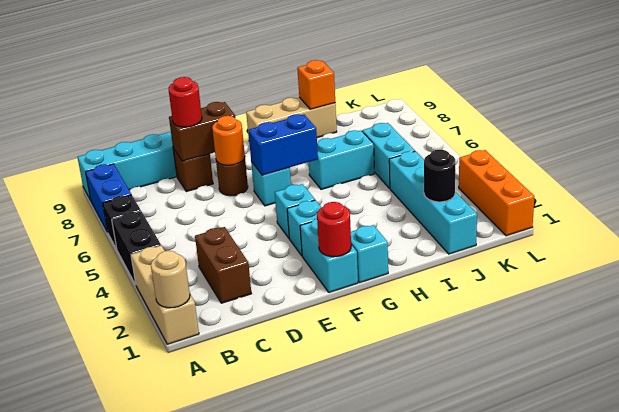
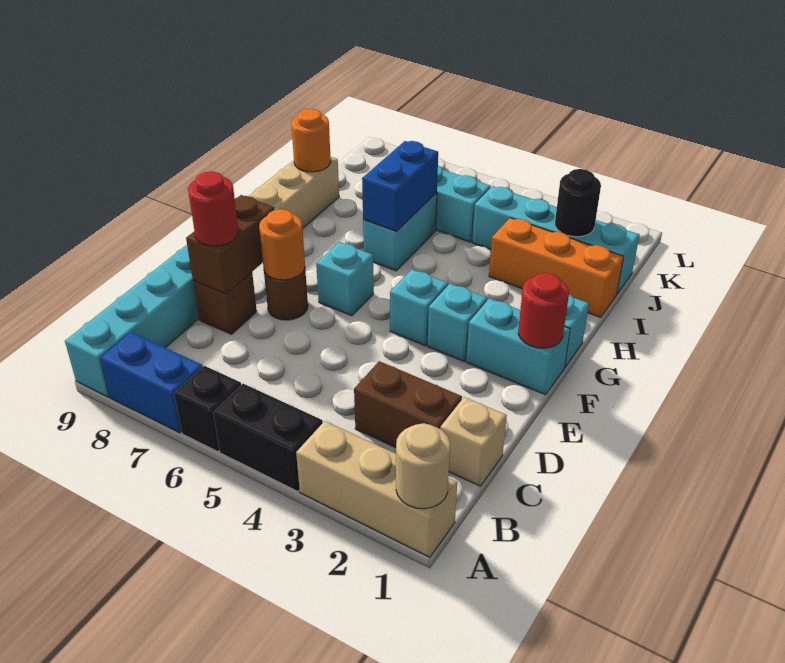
none -> tan 1x1 brick [440,397,507,486]
blue 1x2 brick [248,114,318,175] -> blue 1x2 brick moved to [362,141,438,232]
orange 1x1 brick [297,60,335,109] -> orange 1x1 round brick [291,109,331,172]
orange 1x3 brick [459,150,534,236] -> orange 1x3 brick moved to [489,218,624,317]

